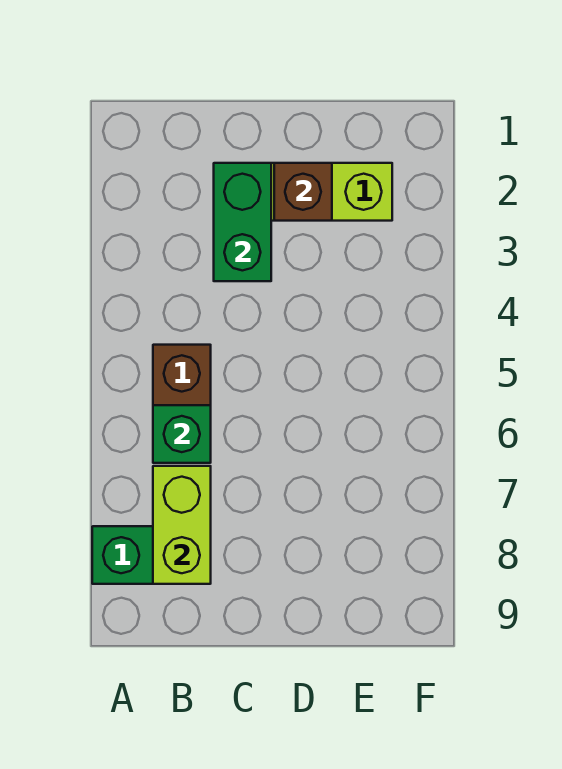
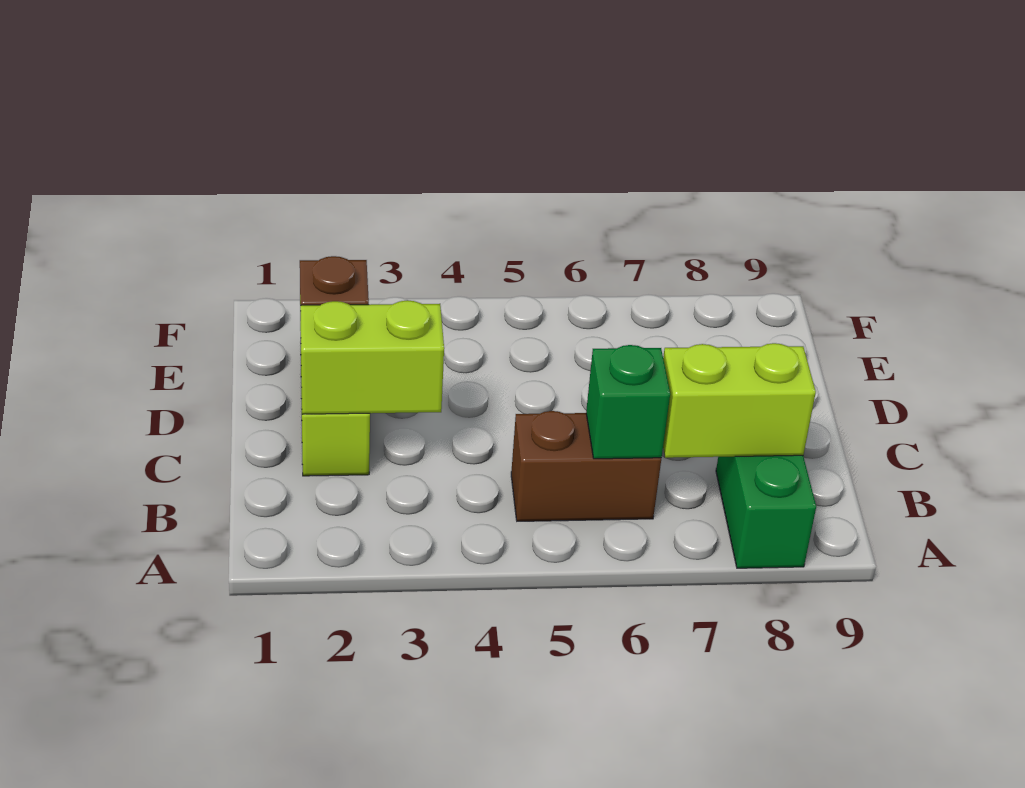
green 1x2 brick [214,163,271,281] -> lime 1x2 brick [300,300,444,414]

